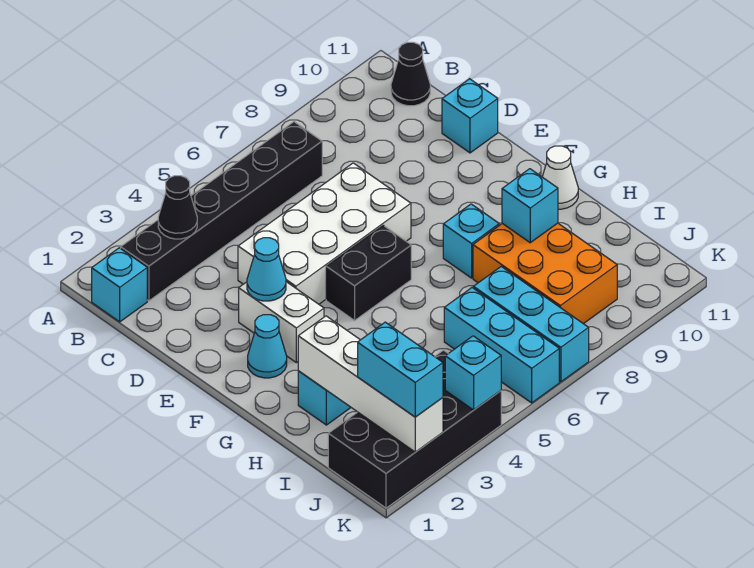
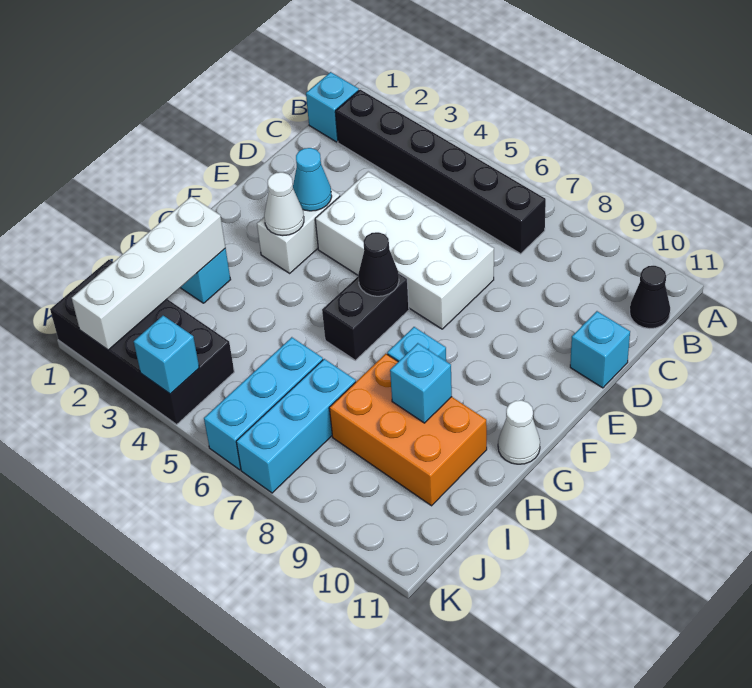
black 1x1 cone [158,176,197,239] -> black 1x1 cone moved to [358,232,399,296]
cyan 1x1 cone [248,315,287,378] -> none
none -> white 1x1 cone [264,172,304,236]
black 1x2 brick [326,225,411,320] -> black 1x2 brick turned to [322,273,409,360]
orange 2x3 brick [473,223,617,324] -> orange 2x3 brick turned to [329,354,487,506]
cyan 1x2 brick [358,322,443,417] -> none

